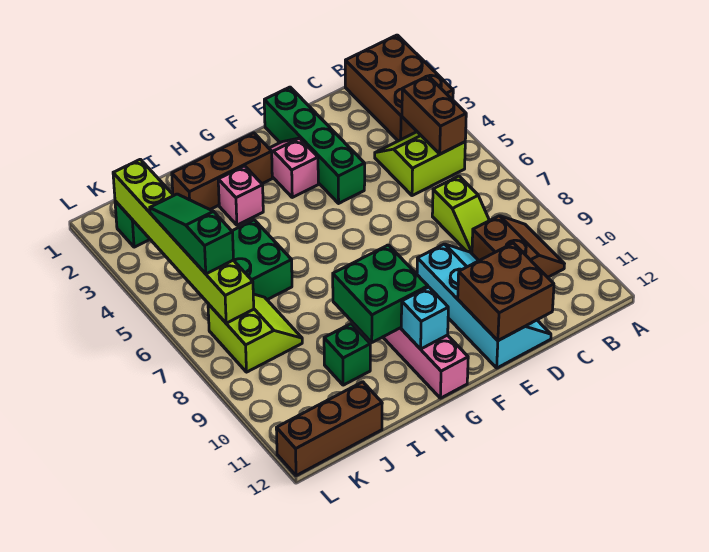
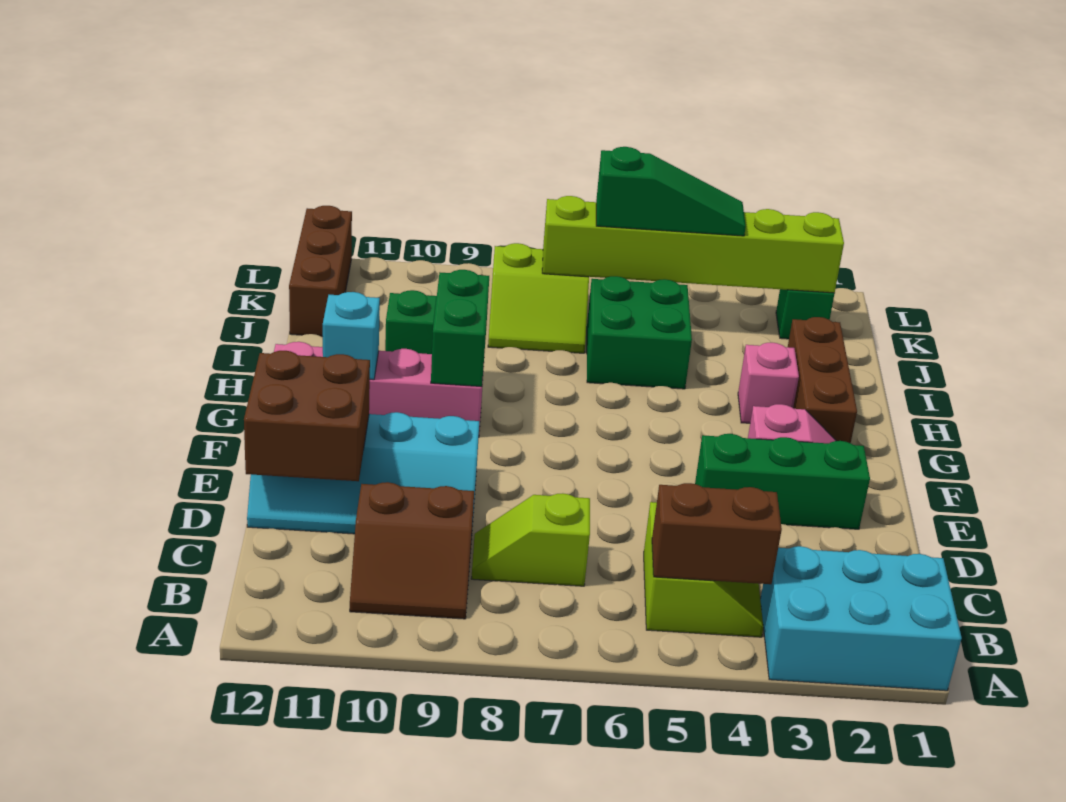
brown 2x3 brick [345,35,453,141] -> cyan 2x3 brick [760,546,962,691]
green 1x4 brick [264,87,365,203] -> green 1x3 brick [695,434,870,529]
green 2x2 brick [333,245,428,342] -> green 1x2 brick [431,270,489,387]

